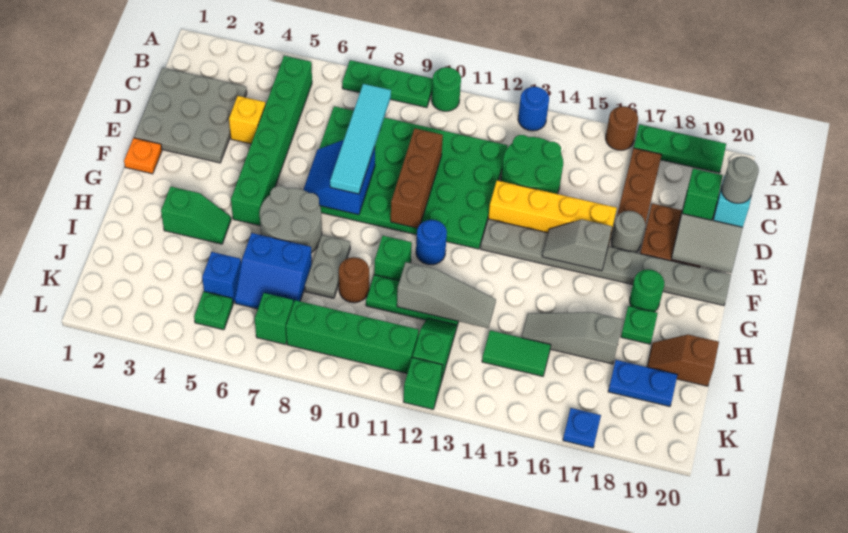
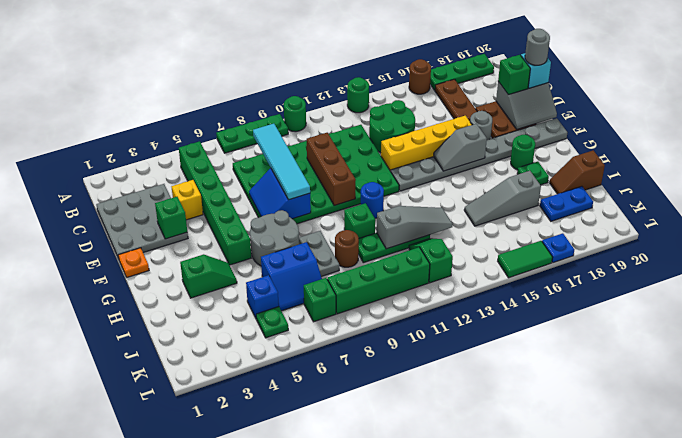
blue 1x1 round brick [518,87,549,131] -> green 1x1 round brick [347,77,369,113]
green 1x2 tile [482,330,551,376] -> green 1x2 tile moved to [498,241,553,278]
green 1x1 brick [404,357,442,409] -> green 1x1 brick moved to [155,197,187,239]

